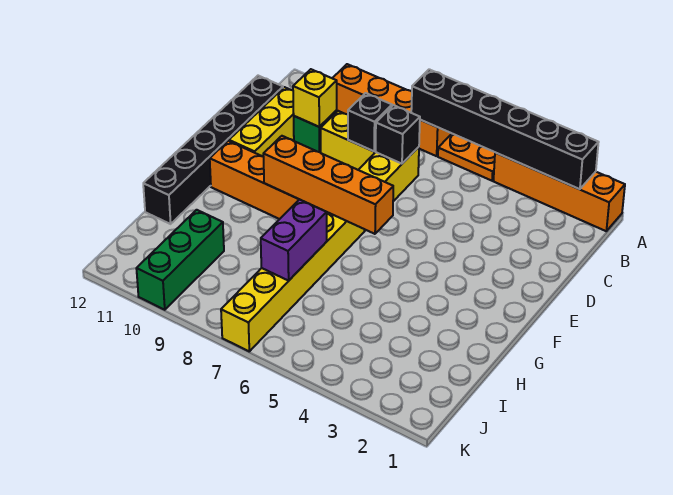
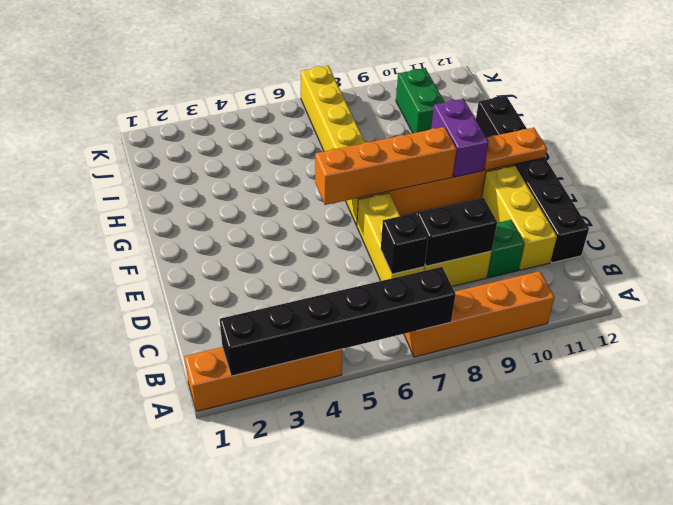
orange 1x2 plate [438,134,495,181] -> orange 1x2 plate moved to [484,128,547,170]
black 1x1 brick [348,93,392,151] -> black 1x2 brick [417,198,497,266]
yellow 1x1 brick [293,69,337,127] -> none
purple 1x2 brick [261,199,327,281] -> purple 1x2 brick moved to [431,99,489,177]
green 1x3 brick [136,210,224,310] -> green 1x2 brick [396,68,445,133]

